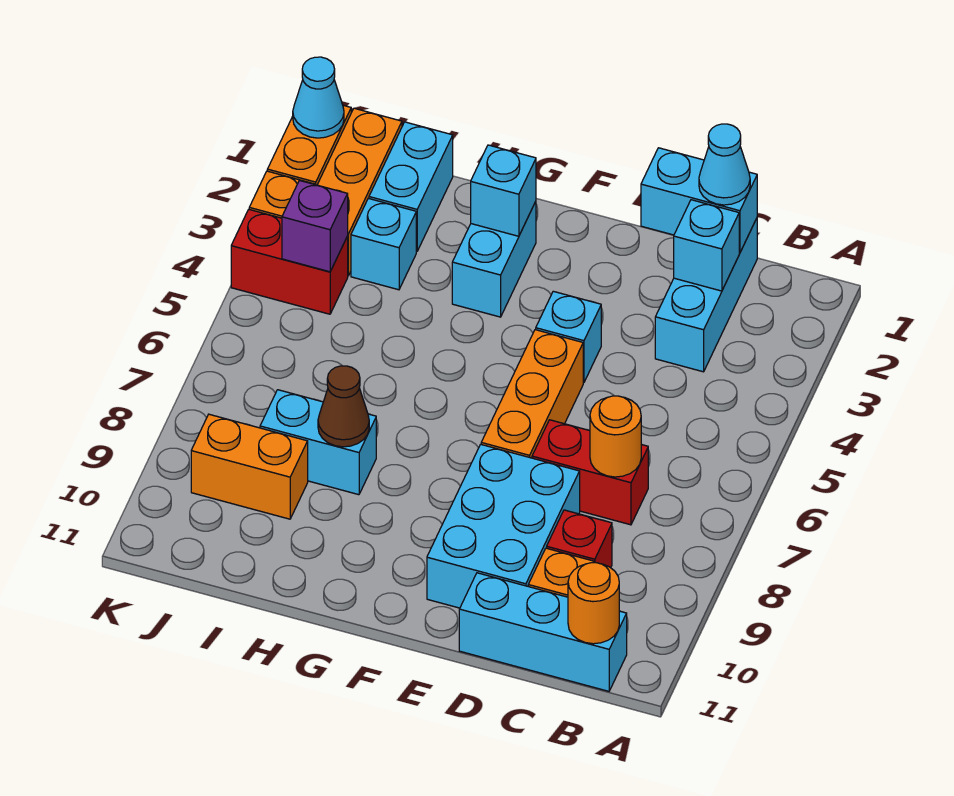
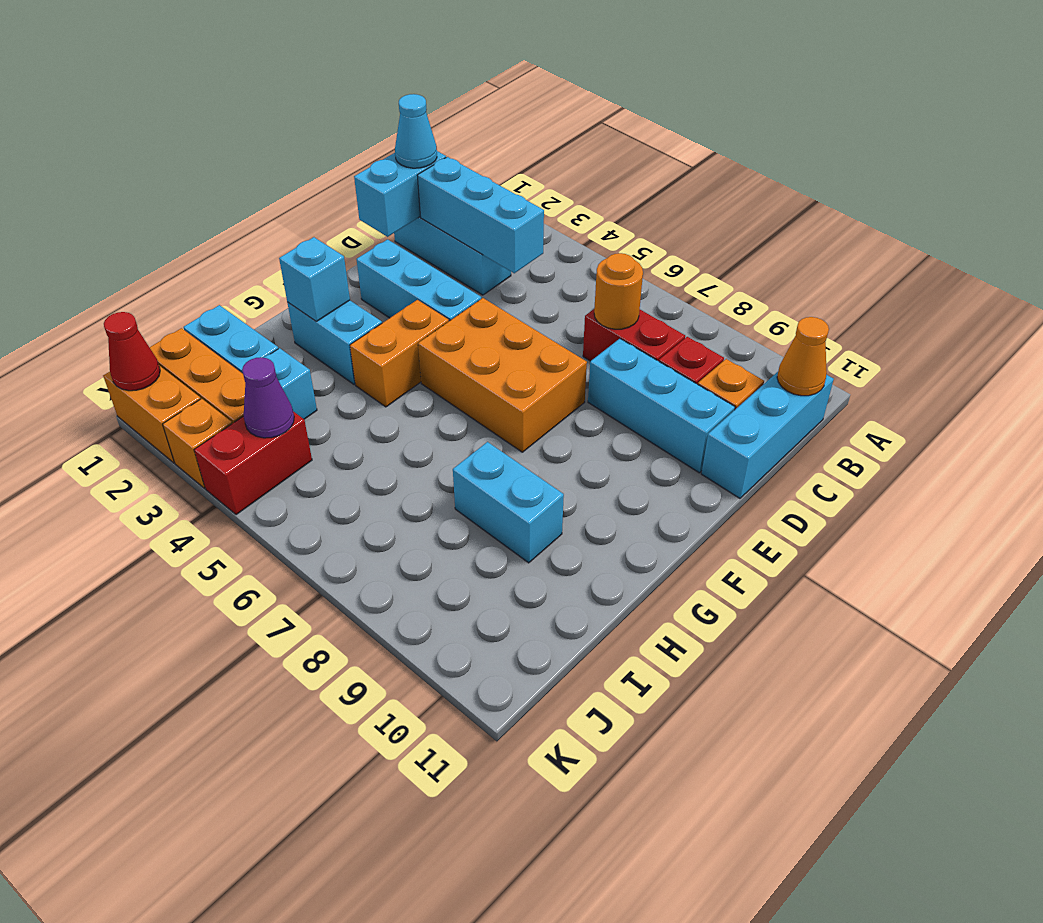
orange 1x1 round brick [568,563,619,644] -> orange 1x1 cone [777,317,829,396]
cyan 1x1 brick [674,200,739,291] -> cyan 1x3 brick [417,157,544,273]
red 1x2 brick [532,420,648,525] -> red 1x2 brick turned to [583,309,685,361]
cyan 2x3 brick [427,444,580,608] -> cyan 1x3 brick [588,339,735,473]
cyan 1x1 brick [536,291,601,383] -> cyan 1x3 brick [356,239,481,321]
orange 1x3 brick [481,330,583,458] -> orange 2x3 brick [418,298,587,452]
cyan 1x2 brick [260,390,376,495] -> cyan 1x2 brick turned to [453,442,564,563]
brown 1x1 cone [318,366,369,447] -> none
orange 1x2 brick [191,414,308,519] -> orange 1x2 brick moved to [350,300,449,407]
purple 1x1 brick [282,181,348,272] -> purple 1x1 cone [242,357,294,438]
cyan 1x1 cone [293,57,344,138] -> red 1x1 cone [104,312,160,391]

